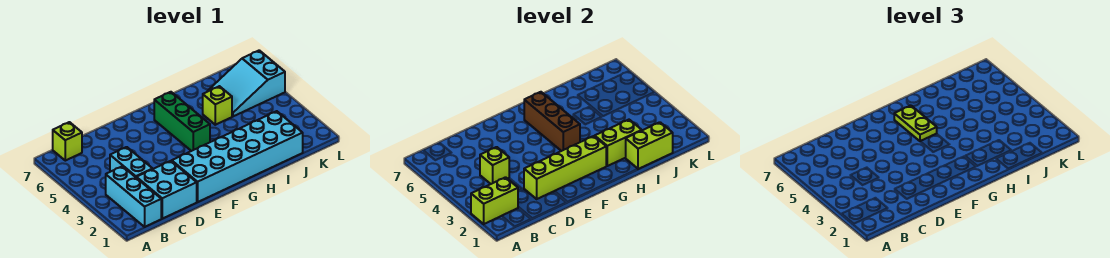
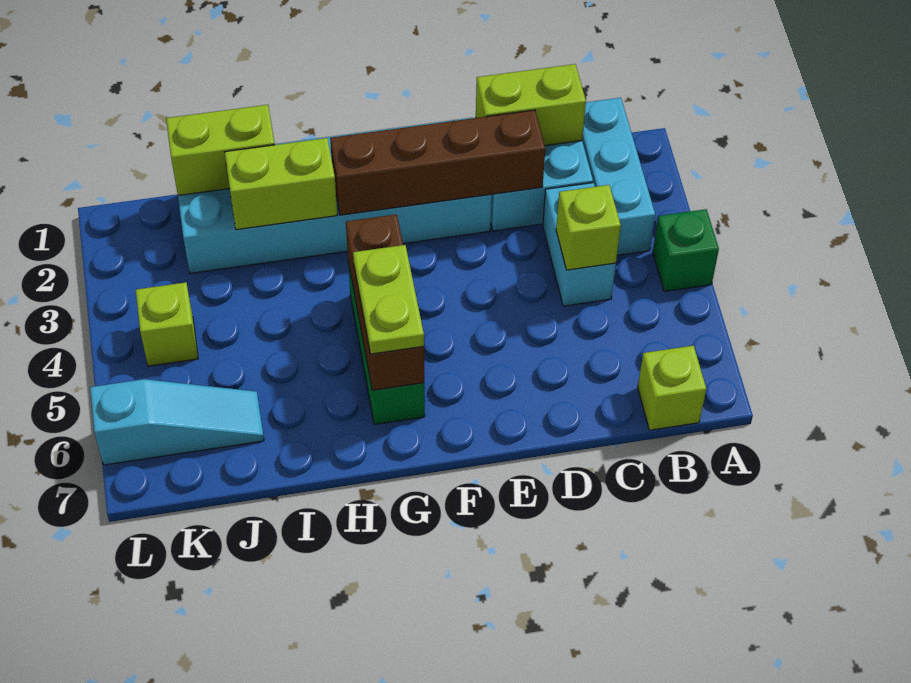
lime 1x2 brick [471,177,518,224] -> lime 1x2 brick moved to [476,64,586,146]
none -> green 1x1 brick [653,209,719,292]
lime 1x4 brick [524,136,606,199] -> brown 1x4 brick [330,110,545,215]
lime 1x1 brick [203,86,232,125] -> lime 1x1 brick moved to [136,282,198,366]
cyan 2x3 slope [207,50,285,116] -> cyan 1x3 slope [90,379,264,465]

